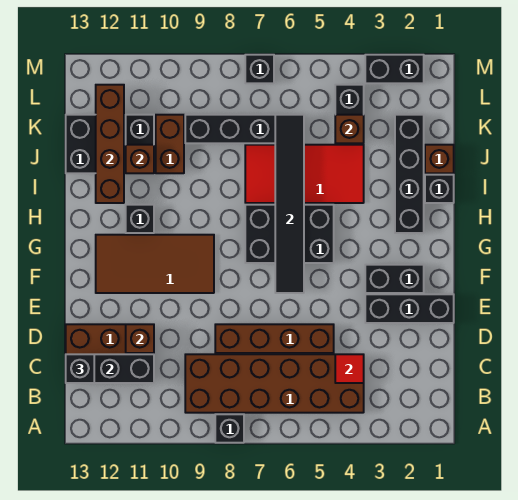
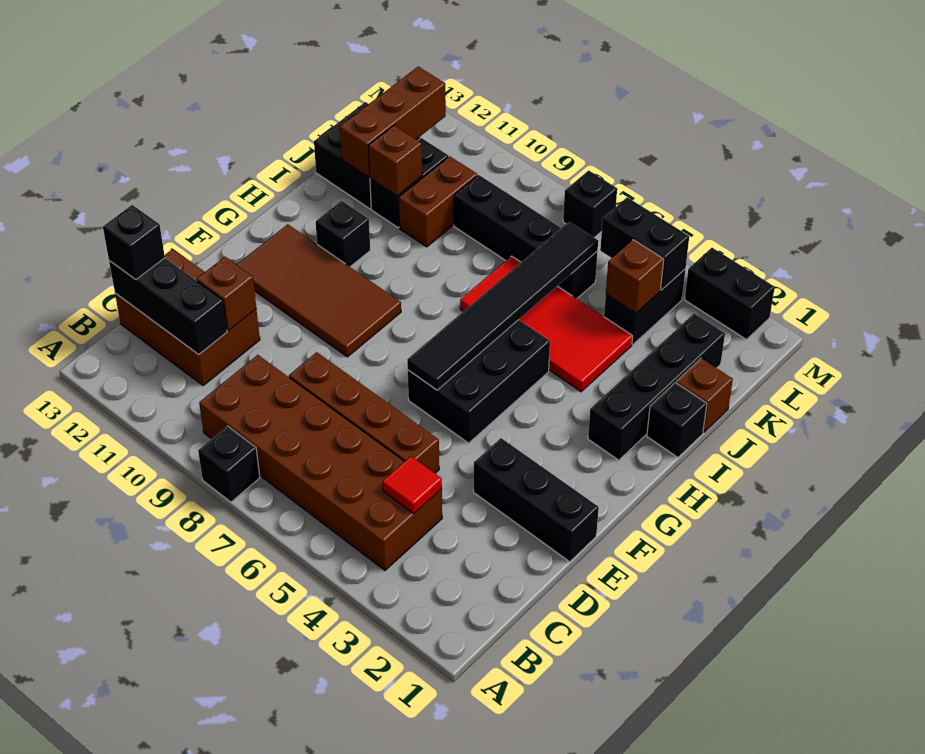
black 1x2 brick [365,265,424,293] -> black 1x2 brick moved to [600,197,689,290]
black 2x3 brick [245,205,334,263] -> black 2x3 brick turned to [408,320,550,443]
brown 1x4 brick [96,85,124,203] -> brown 1x3 brick [340,67,446,177]

